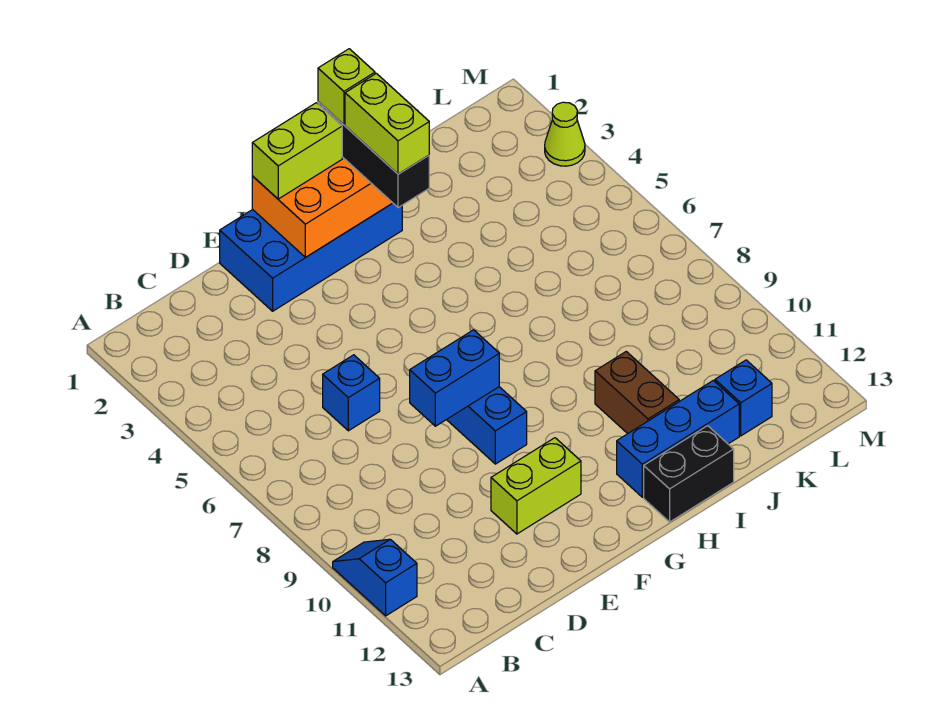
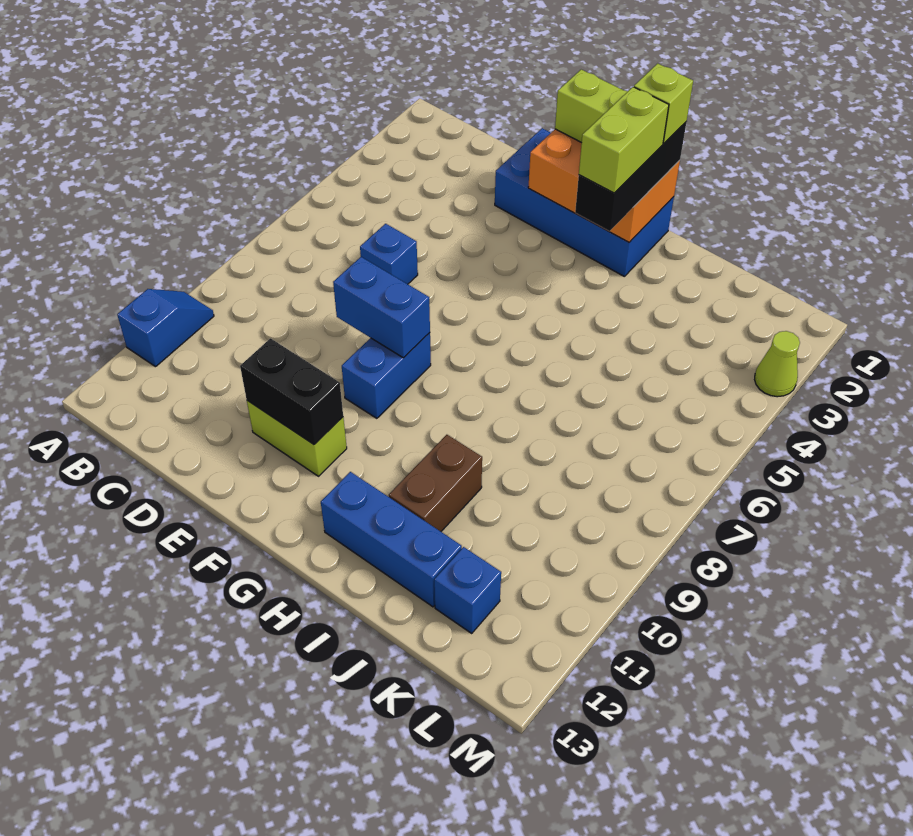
black 1x2 brick [644,426,734,522] -> black 1x2 brick moved to [240,338,343,444]

